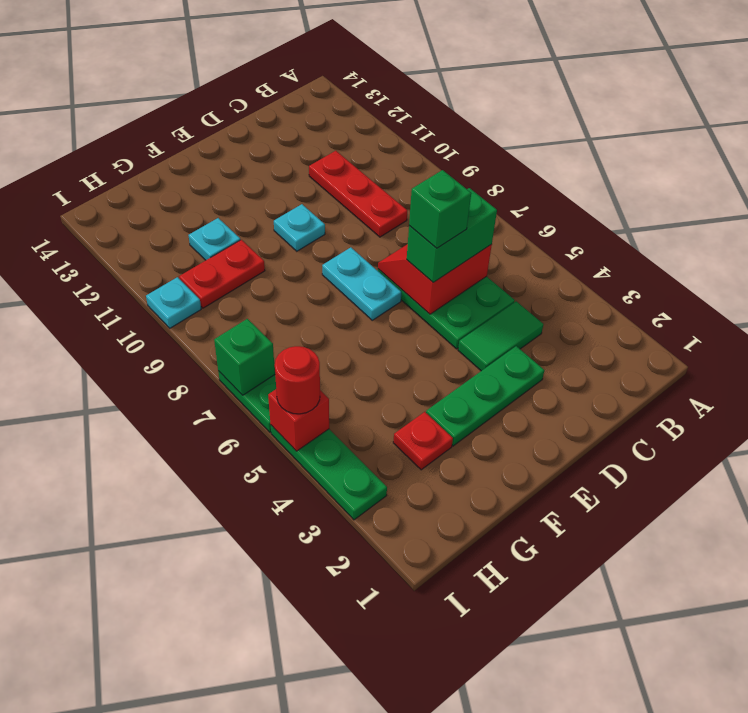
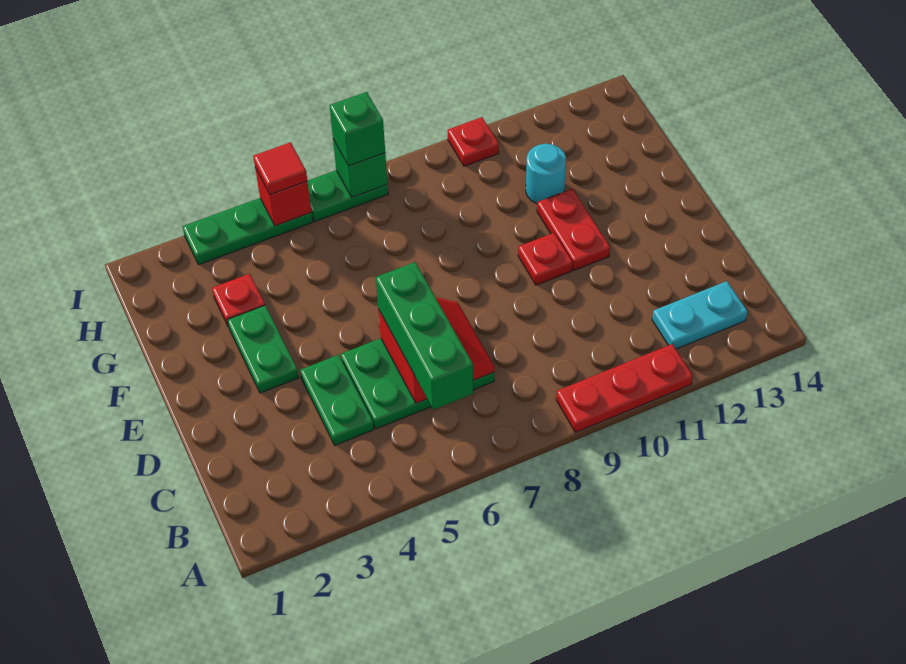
green 1x2 tile [458,301,544,371] -> green 1x2 plate [300,355,374,445]
green 1x2 brick [407,188,497,282] -> green 1x3 brick [376,262,473,410]
red 1x3 plate [309,151,407,237] -> red 1x3 plate moved to [556,344,693,432]
green 1x3 plate [426,346,544,446] -> green 1x2 plate [227,305,299,393]
green 1x1 brick [409,170,471,248] -> green 1x1 brick moved to [329,92,385,166]
cyan 1x2 plate [322,247,401,320] -> cyan 1x2 plate moved to [652,281,748,349]
cyan 1x1 plate [274,204,325,251] -> red 1x1 plate [518,233,572,285]
red 1x2 plate [179,240,265,308] -> red 1x2 plate moved to [537,189,610,270]
cyan 1x1 plate [188,218,240,260] -> cyan 1x1 round brick [526,144,566,204]
red 1x1 round brick [274,346,320,414] -> red 1x1 tile [253,142,307,195]
cyan 1x1 plate [146,277,201,328] -> red 1x1 plate [448,117,499,166]

